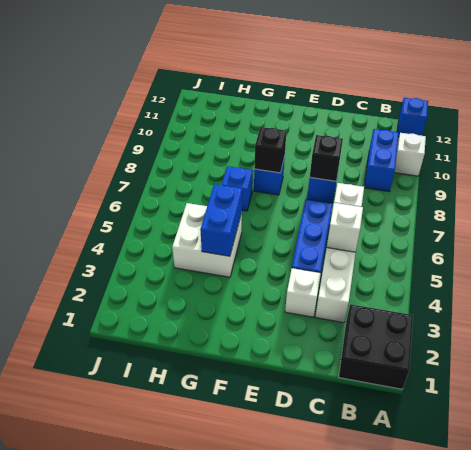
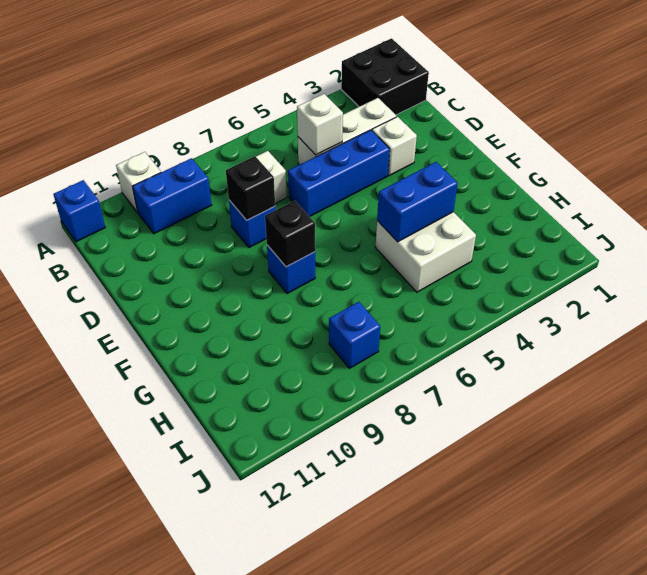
blue 1x1 brick [222,166,253,211] -> blue 1x1 brick moved to [329,302,380,368]

